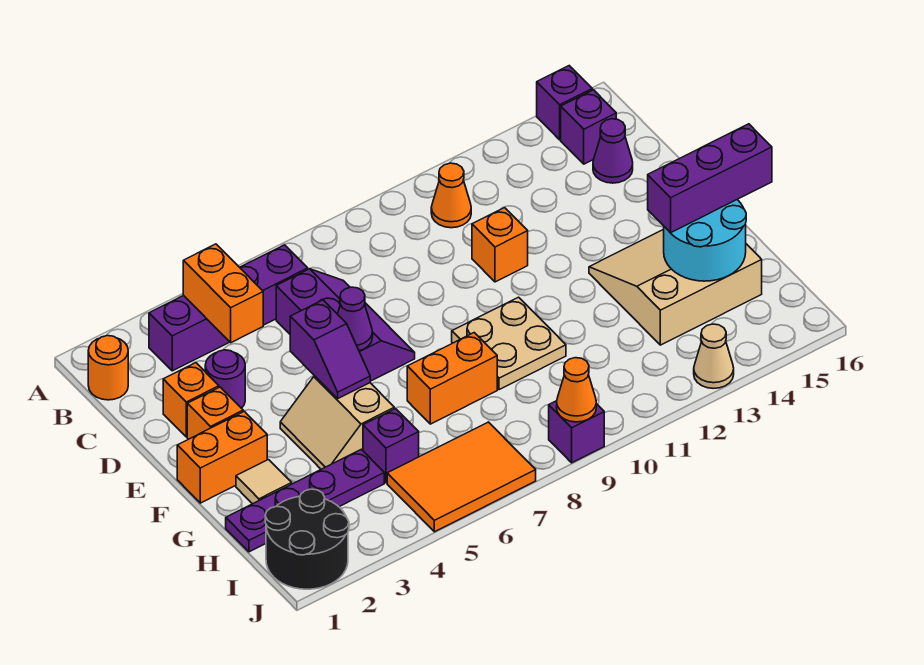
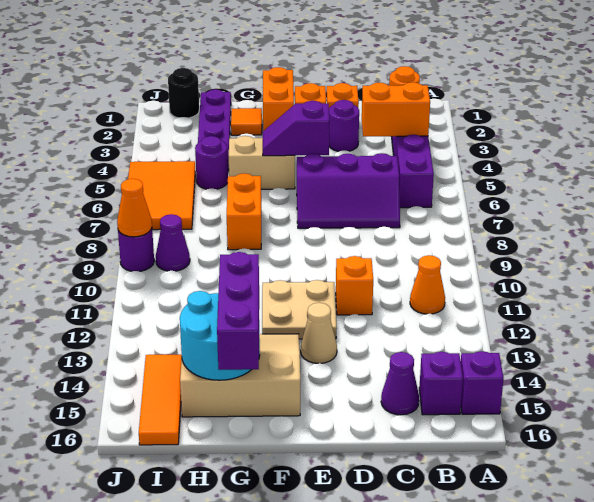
purple 1x1 cone [338,287,373,351] -> purple 1x1 cone moved to [156,214,190,271]
tan 2x2 plate [452,297,566,390] -> tan 2x2 plate moved to [262,280,337,339]
tan 3x3 slope [589,229,762,345] -> tan 3x3 slope turned to [180,334,300,417]
tan 1x1 tile [236,460,292,504] -> orange 1x1 tile [231,108,262,135]
purple 1x1 brick [363,409,419,483] -> purple 1x1 round brick [195,136,228,189]
black 2x2 round brick [265,489,349,589] -> black 1x1 round brick [168,68,199,118]
none -> orange 1x3 tile [139,355,182,445]
purple 1x1 brick [549,401,604,463] -> purple 1x1 round brick [118,228,154,271]
tan 1x1 cone [694,324,734,389] -> tan 1x1 cone moved to [301,303,337,363]

